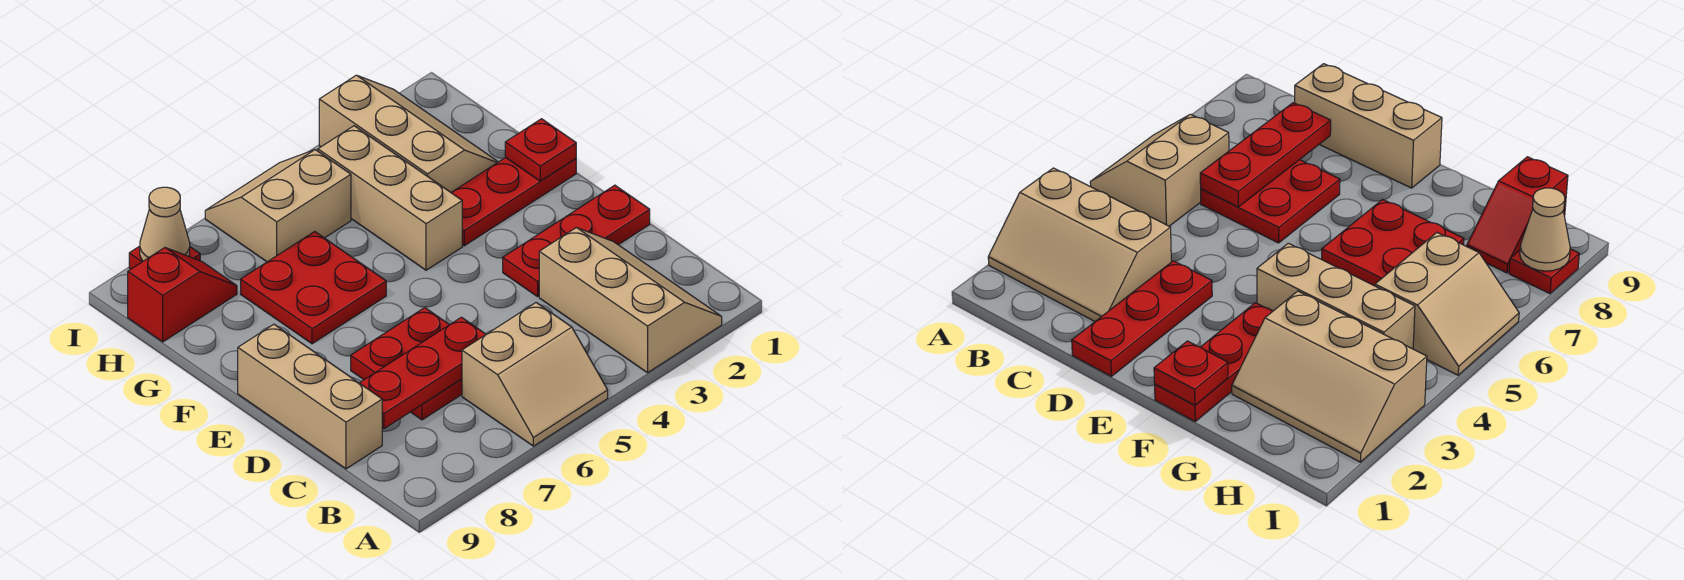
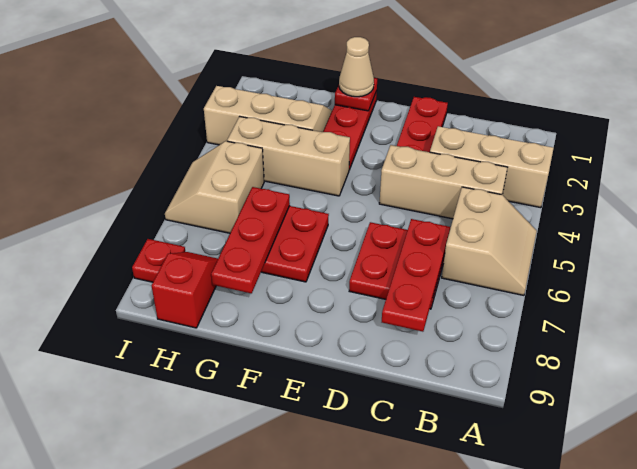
tan 1x3 brick [238,324,382,469] -> tan 1x3 brick moved to [379,145,507,219]
none -> red 1x3 plate [211,187,290,293]
tan 1x1 cone [140,187,190,261] -> tan 1x1 cone moved to [339,37,374,97]

